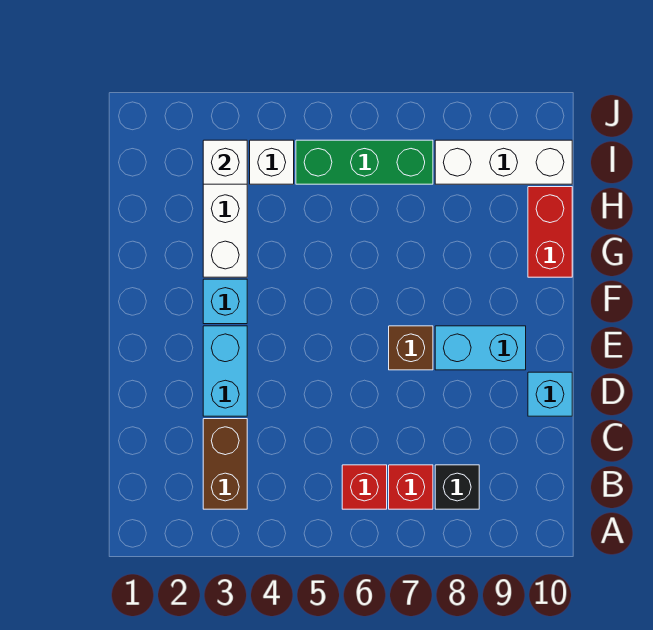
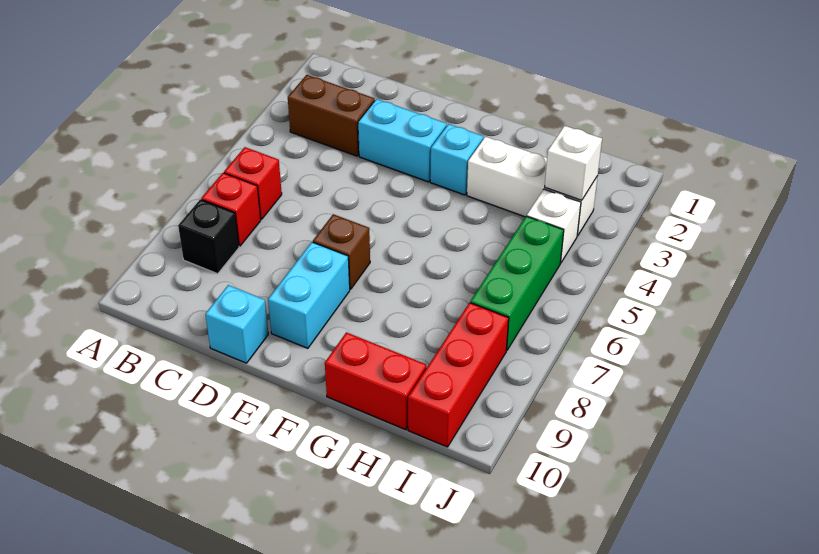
white 1x3 brick [435,140,572,184] -> red 1x3 brick [408,303,509,447]

